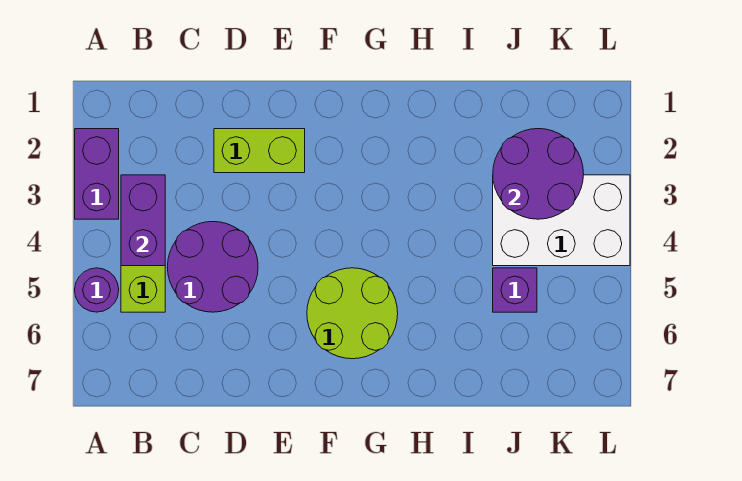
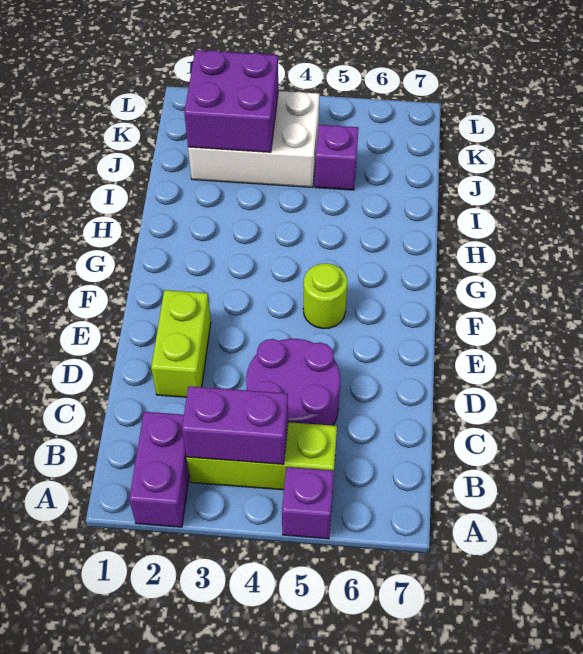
purple 1x2 brick [75,129,119,219] -> purple 1x2 brick turned to [129,412,189,527]
purple 1x1 round brick [75,268,119,312] -> purple 1x1 brick [282,467,334,539]
lime 2x2 round brick [307,268,398,359] -> lime 1x1 round brick [303,263,347,329]
purple 2x2 round brick [493,129,583,219] -> purple 2x2 brick [184,50,278,152]
white 2x3 brick [493,175,630,266] -> white 2x3 brick turned to [188,91,320,187]

